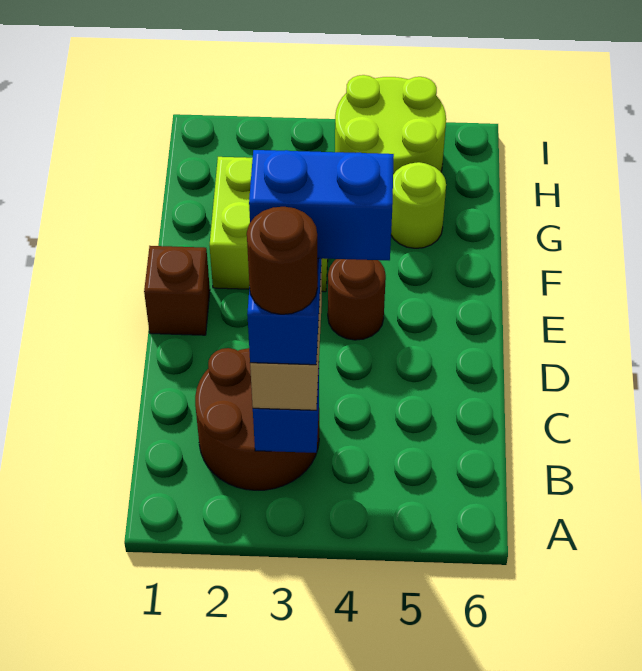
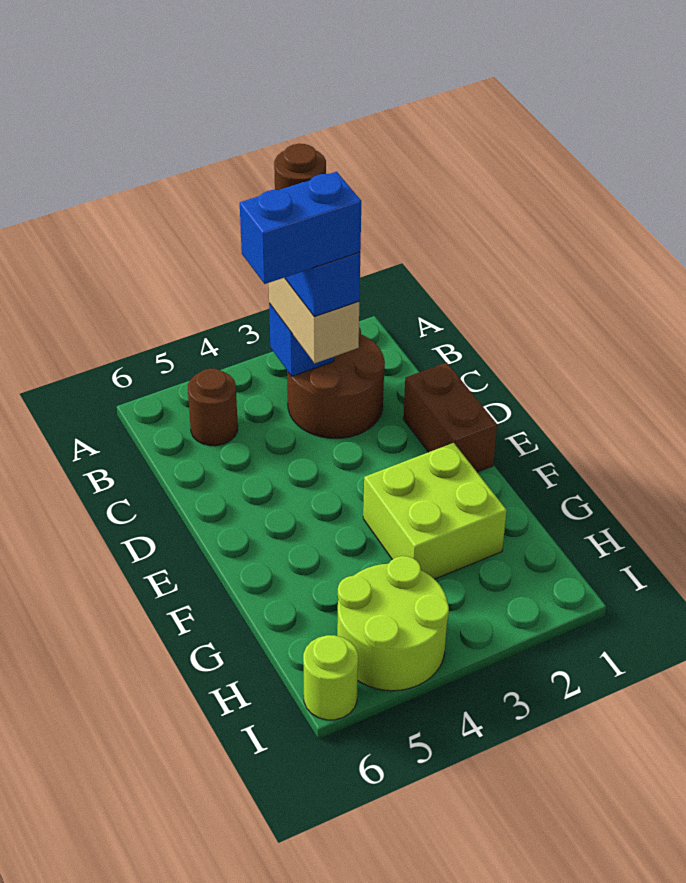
brown 1x1 brick [144,246,210,335] -> brown 1x2 brick [403,362,497,472]
brown 1x1 round brick [328,259,386,340] -> brown 1x1 round brick moved to [188,369,238,446]
lime 1x1 round brick [391,162,446,248] -> lime 1x1 round brick moved to [303,635,358,720]

